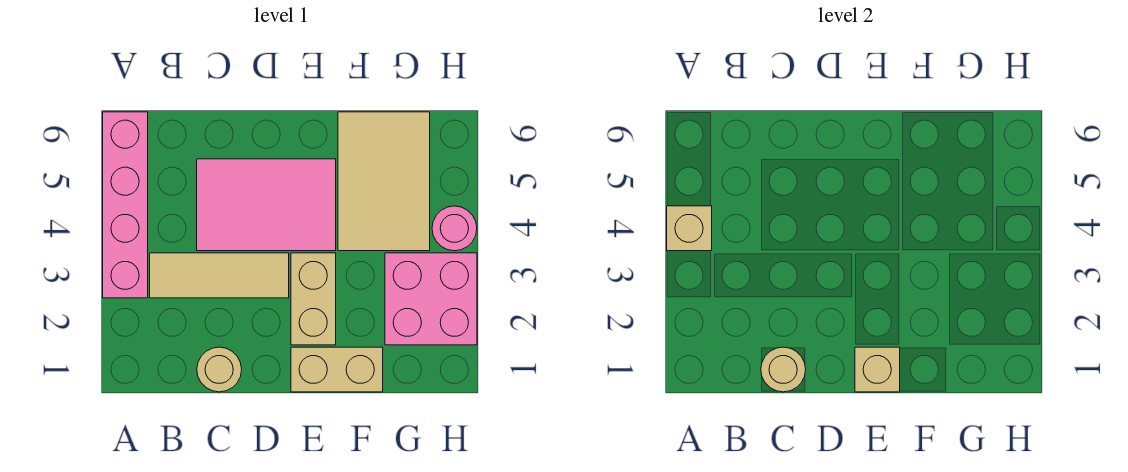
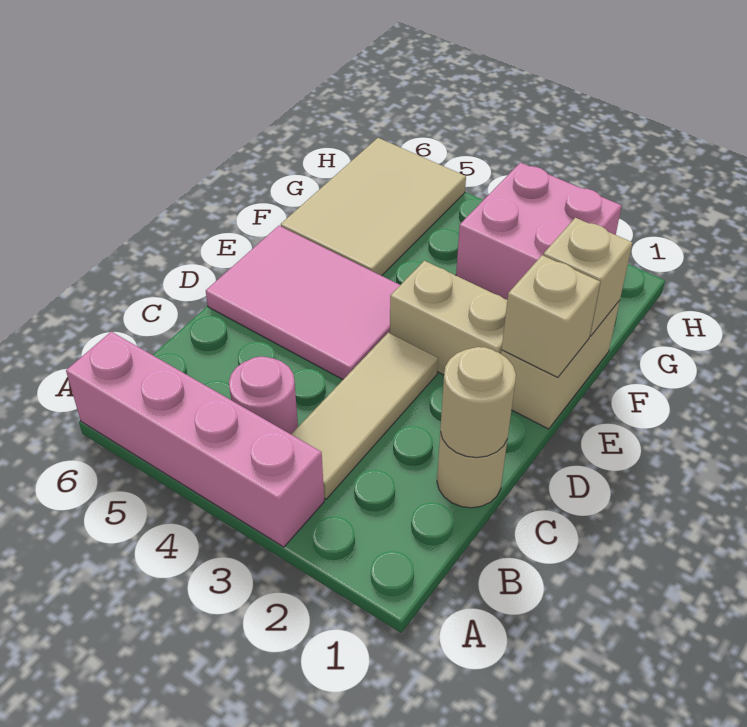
tan 1x1 brick [667,206,712,251] -> tan 1x1 brick moved to [543,218,632,336]
pink 2x3 tile [197,159,336,251] -> pink 2x3 tile turned to [206,226,400,379]
tan 2x3 tile [338,112,430,251] -> tan 2x3 tile turned to [281,138,466,276]
pink 1x1 round brick [432,206,477,251] -> pink 1x1 round brick moved to [229,357,298,434]

